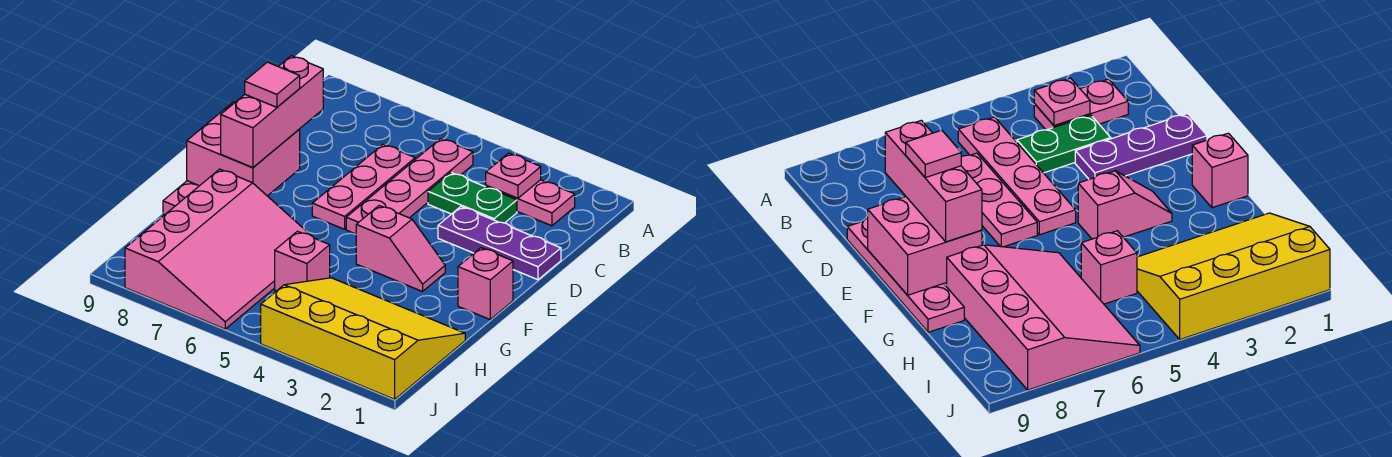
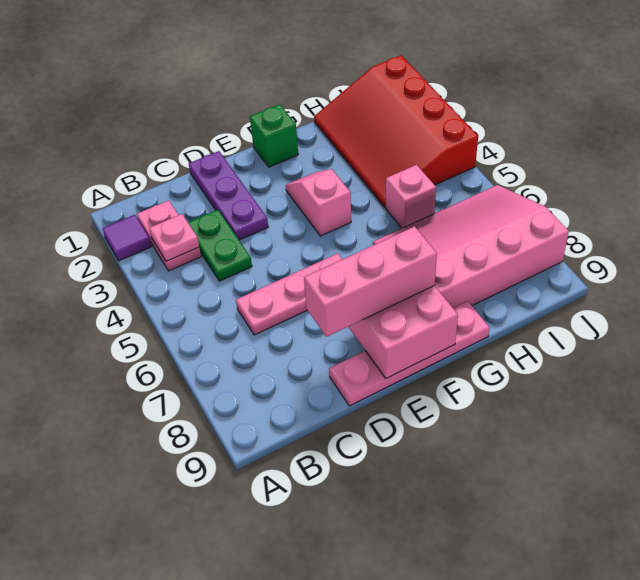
none -> purple 1x1 tile [102,215,151,261]
pink 1x4 plate [346,139,473,234] -> none
pink 1x1 tile [245,62,300,107] -> none
pink 1x1 brick [458,248,513,319] -> green 1x1 brick [250,104,298,167]
yellow 3x4 slope [261,278,465,399] -> red 3x4 slope [314,55,478,207]

